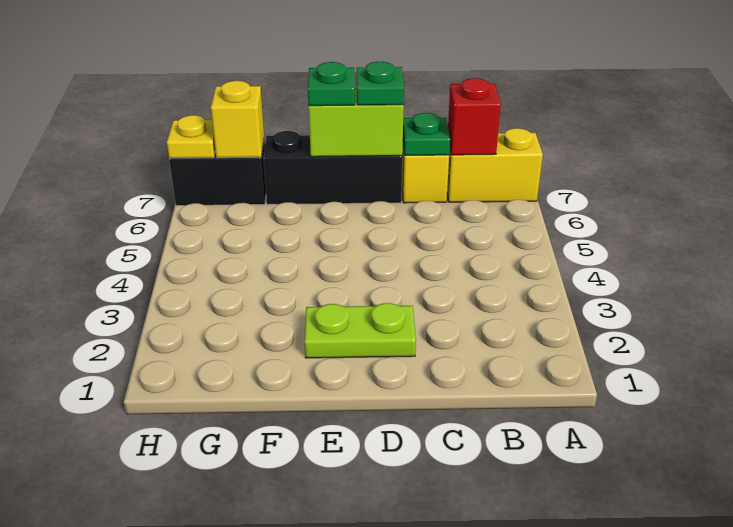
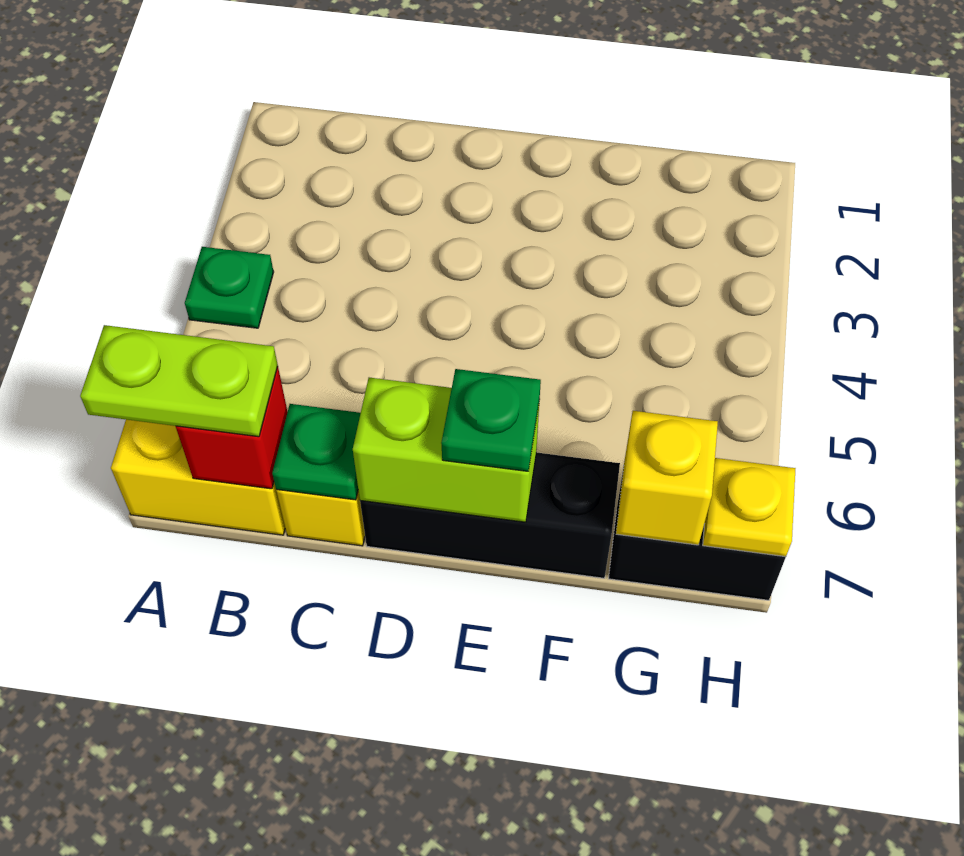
lime 1x2 plate [305,303,416,358] -> lime 1x2 plate moved to [80,325,278,437]
green 1x1 plate [357,62,404,105] -> green 1x1 plate moved to [185,247,274,328]

